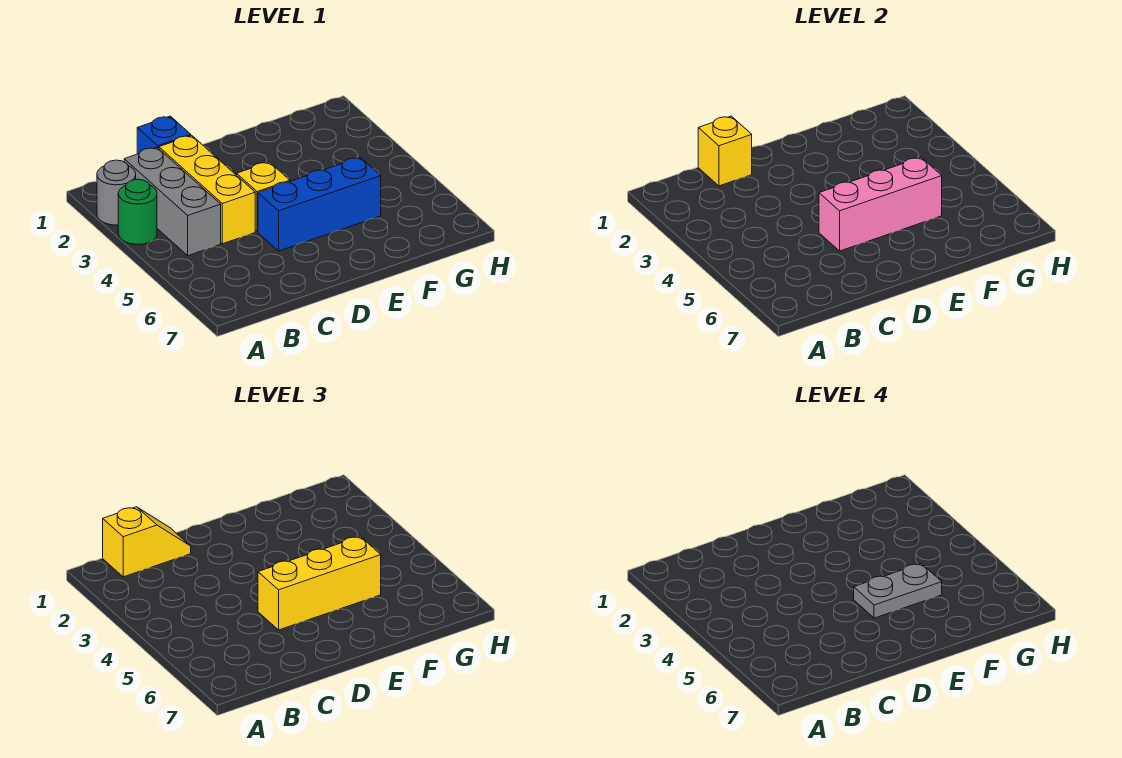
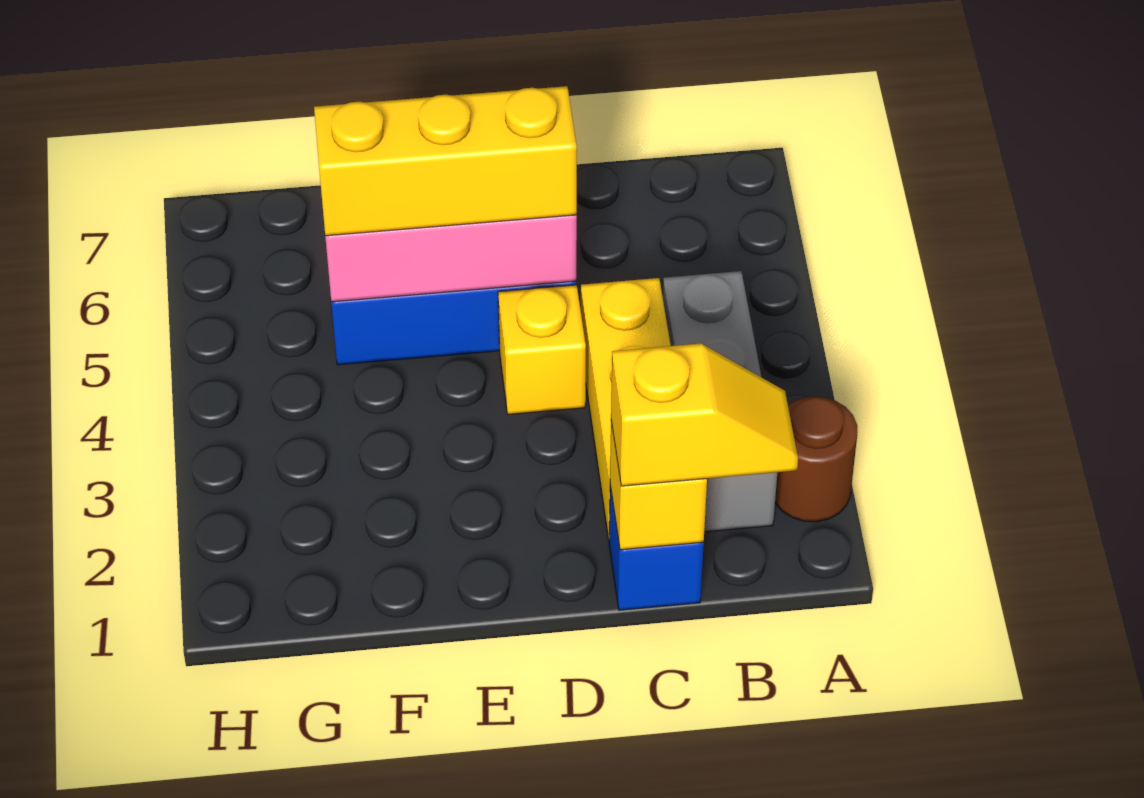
grey 1x1 round brick [97,160,136,225] -> brown 1x1 round brick [775,397,857,522]
green 1x1 round brick [118,179,157,244] -> none
yellow 1x2 slope [103,507,191,577] -> yellow 1x2 slope turned to [611,343,798,486]
grey 1x2 plate [854,564,942,618] -> none

